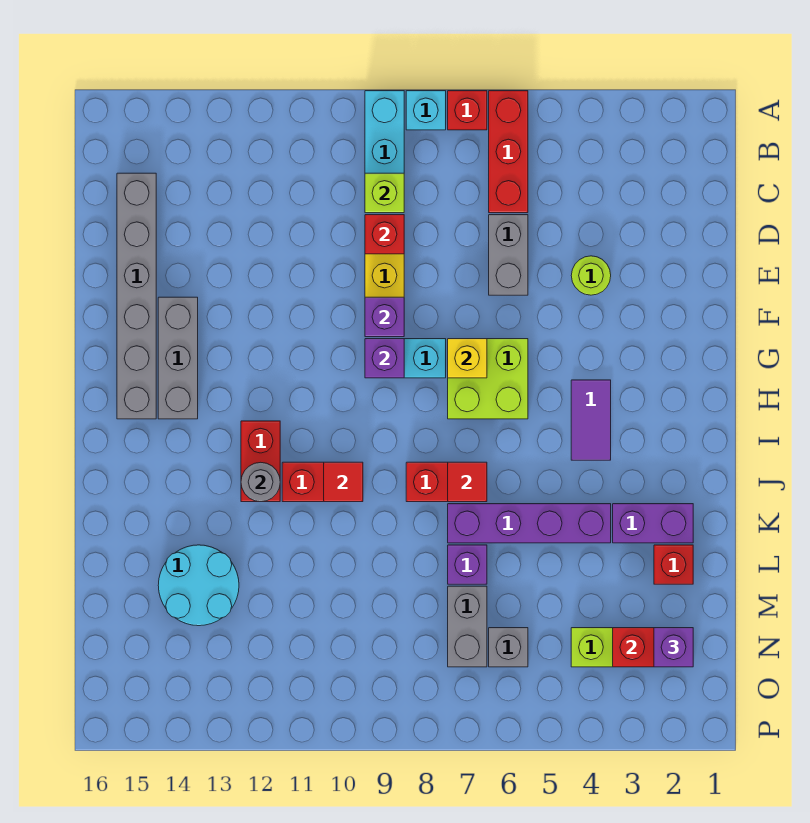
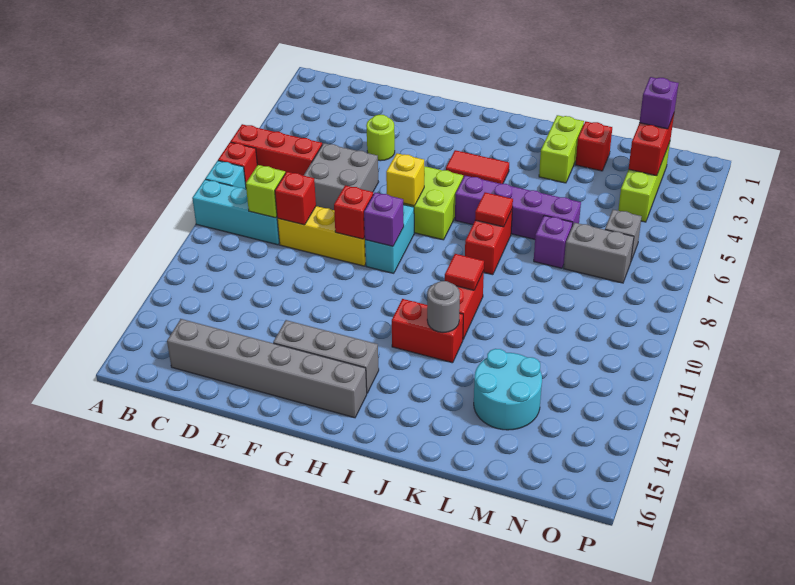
grey 1x2 brick [489,215,528,295] -> grey 2x2 brick [304,143,378,210]
purple 1x1 brick [365,297,404,337] -> red 1x1 brick [334,185,373,239]
purple 1x2 tile [571,380,611,460] -> red 1x2 tile [446,150,509,184]
purple 1x2 brick [613,504,693,543] -> lime 1x2 brick [539,115,584,183]
purple 1x4 brick [448,504,611,543] -> purple 1x4 brick turned to [455,176,581,239]

